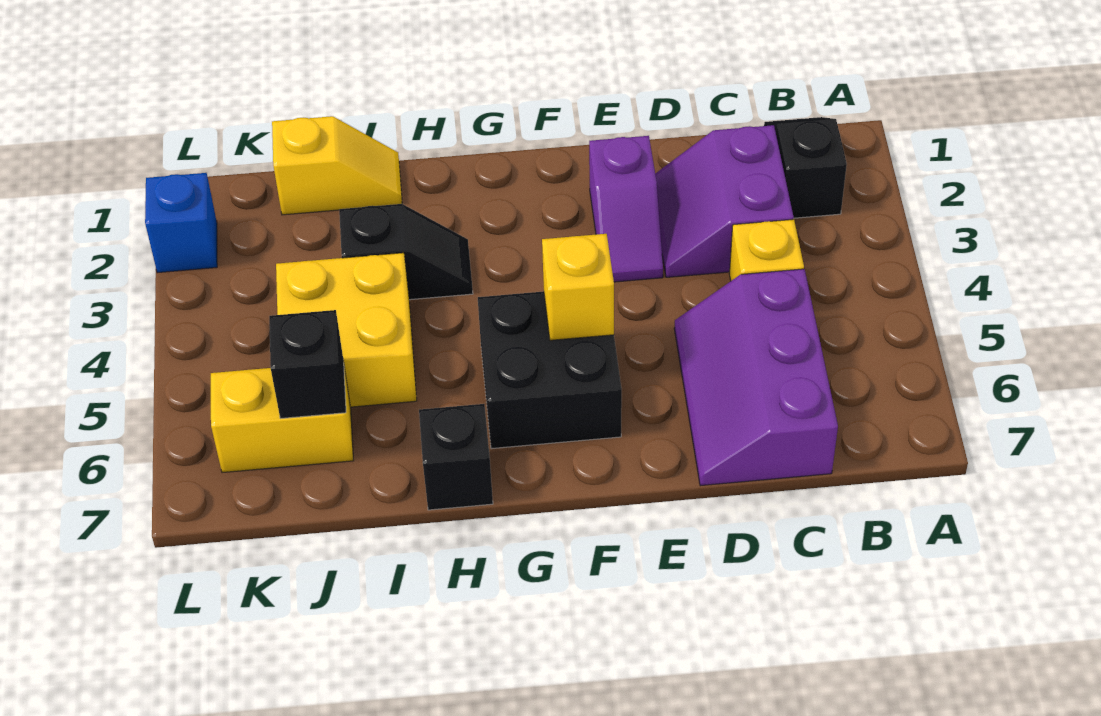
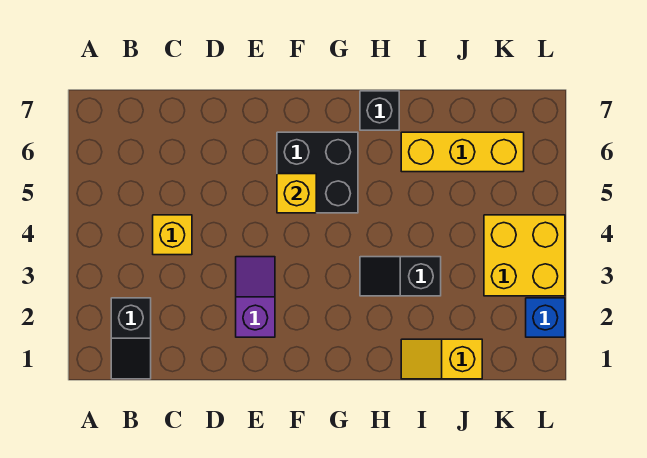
purple 2x2 slope [655,125,794,277] -> none
purple 2x3 slope [674,269,838,486] -> none
yellow 2x2 brick [276,253,417,407] -> yellow 2x2 brick moved to [484,215,565,296]
yellow 1x2 brick [211,367,353,473] -> yellow 1x3 brick [401,132,524,172]
black 1x1 brick [269,310,346,419] -> none

